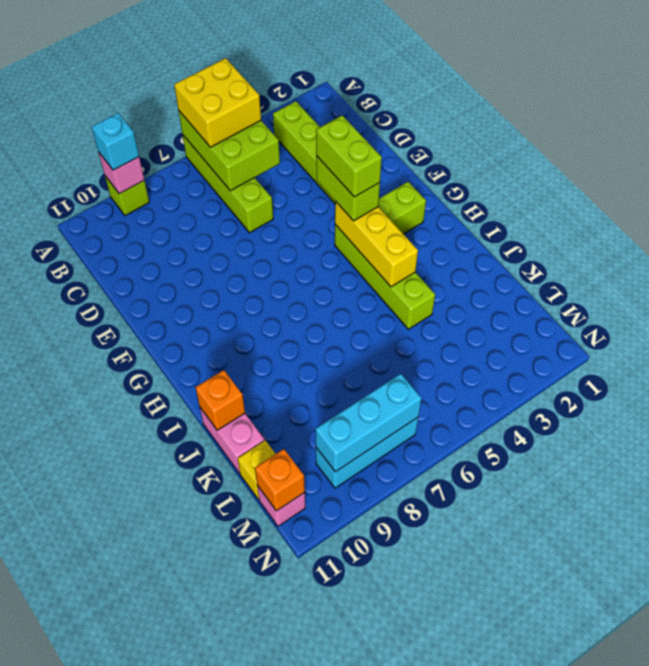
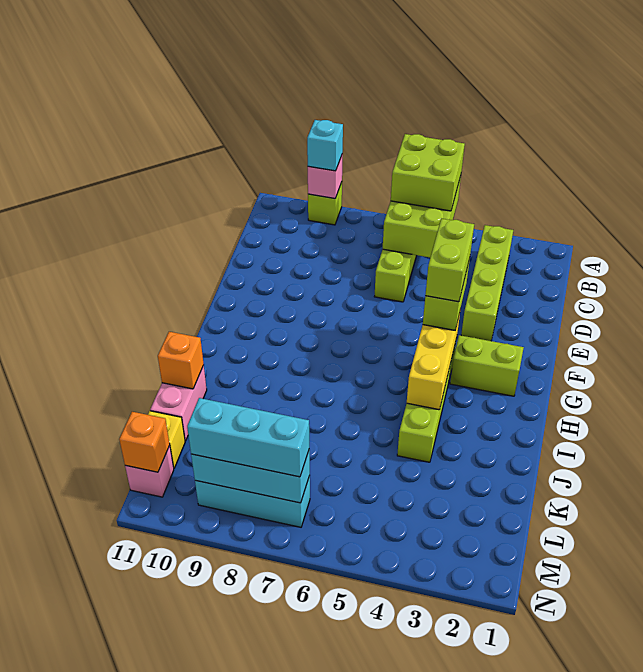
yellow 2x2 brick [174,58,261,147] -> lime 2x2 brick [391,134,465,211]
none -> cyan 1x3 brick [187,398,309,477]

